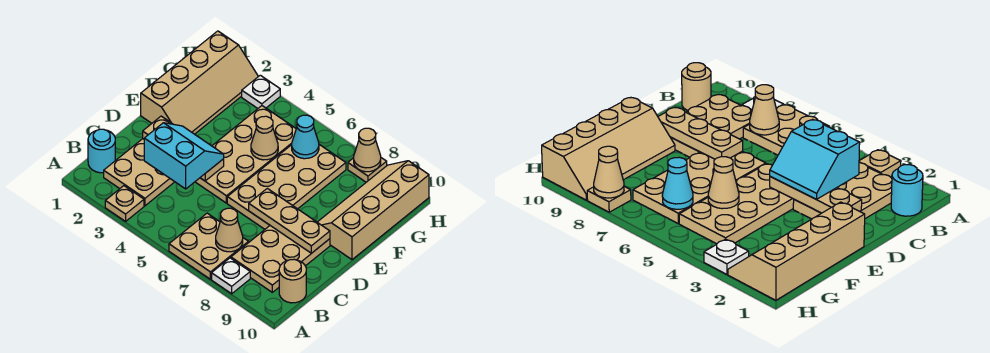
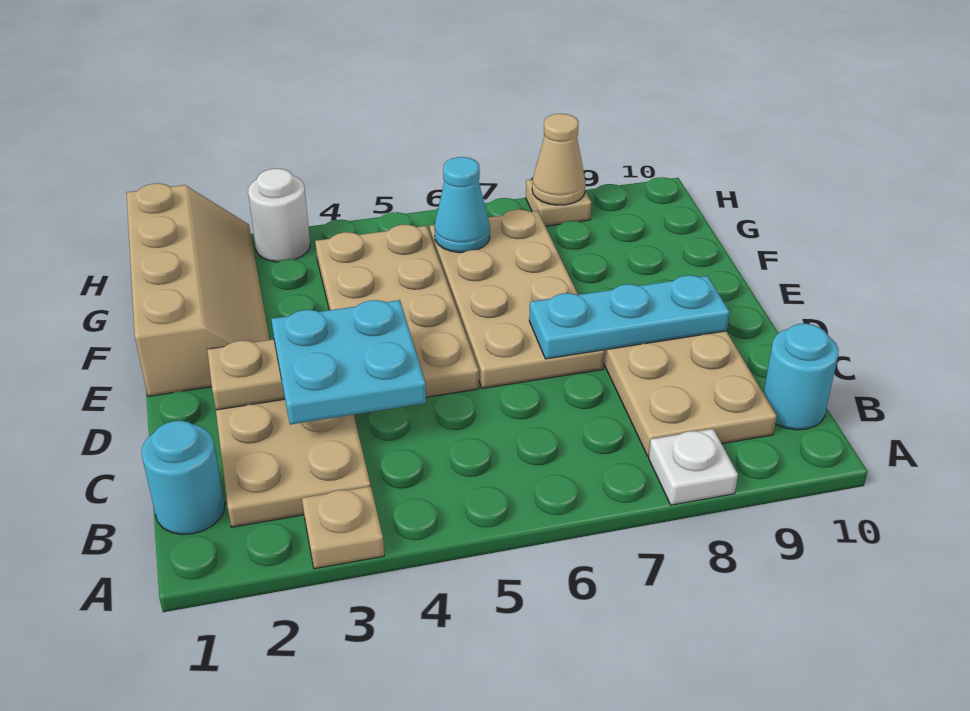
tan 2x2 plate [169,213,249,279] -> none
tan 1x1 cone [216,208,243,252] -> none
tan 1x1 round brick [279,259,306,303] -> cyan 1x1 round brick [764,324,839,430]
cyan 2x2 slope [144,123,224,189] -> cyan 2x2 plate [271,300,426,425]
tan 1x3 plate [249,188,330,253] -> cyan 1x3 plate [529,275,729,359]
tan 2x4 slope [317,161,429,260] -> none
tan 1x1 cone [251,116,278,160] -> none
white 1x1 plate [242,75,280,108] -> white 1x1 round brick [248,169,310,262]

